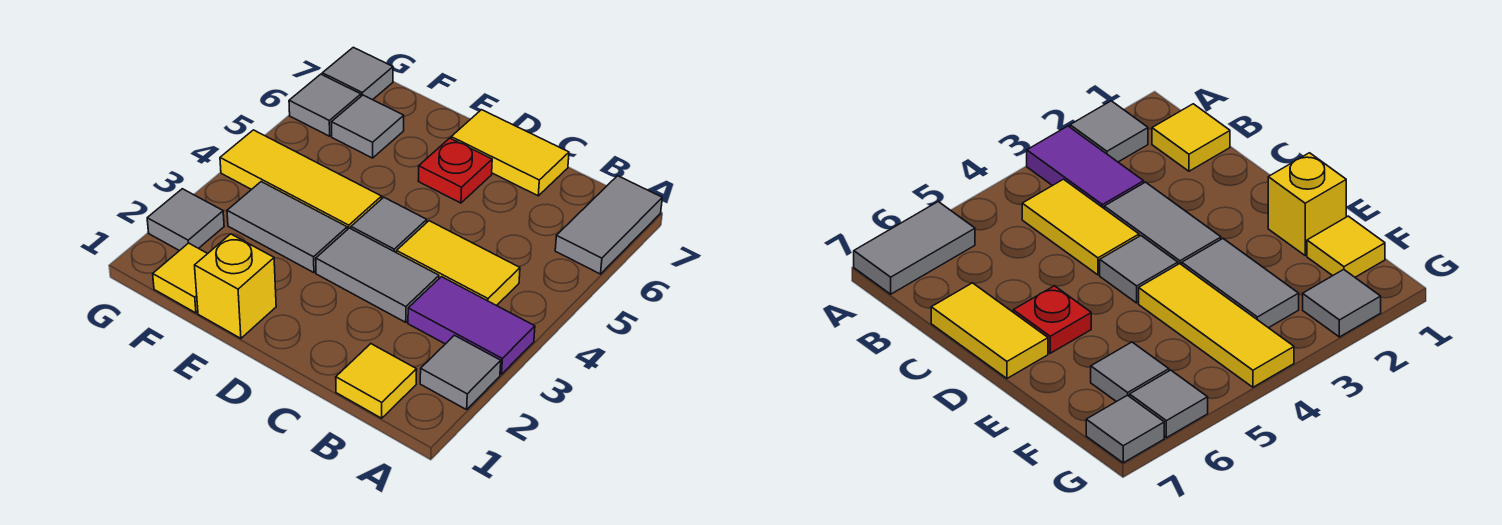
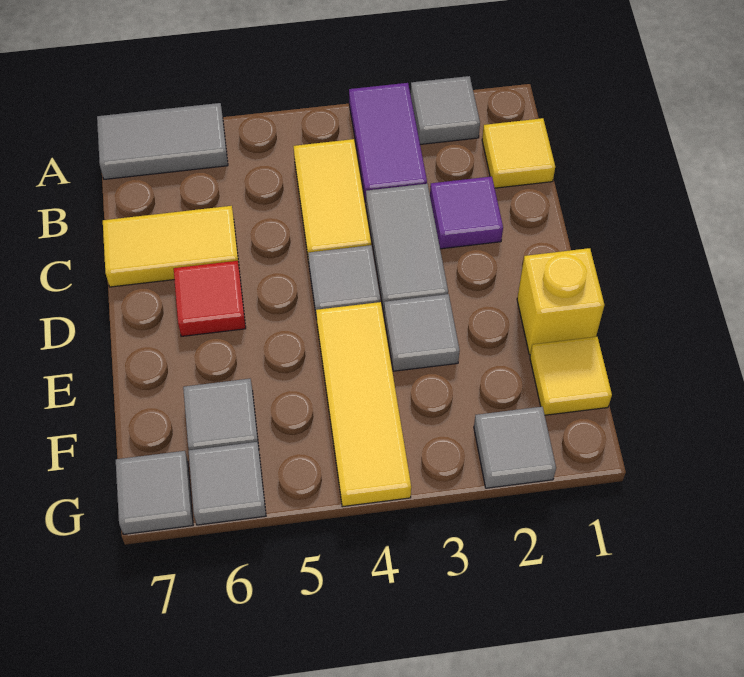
none -> purple 1x1 tile [430,176,503,249]
yellow 1x2 tile [451,110,569,196] -> yellow 1x2 tile turned to [103,206,239,287]
red 1x1 plate [419,138,492,203] -> red 1x1 tile [174,261,246,336]
grey 1x2 tile [227,182,347,273] -> grey 1x1 tile [384,294,460,371]

